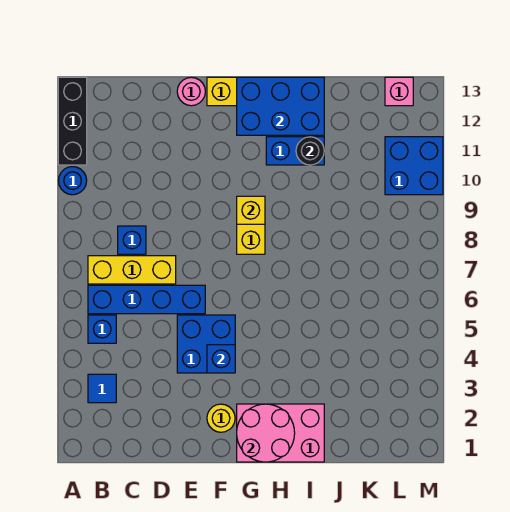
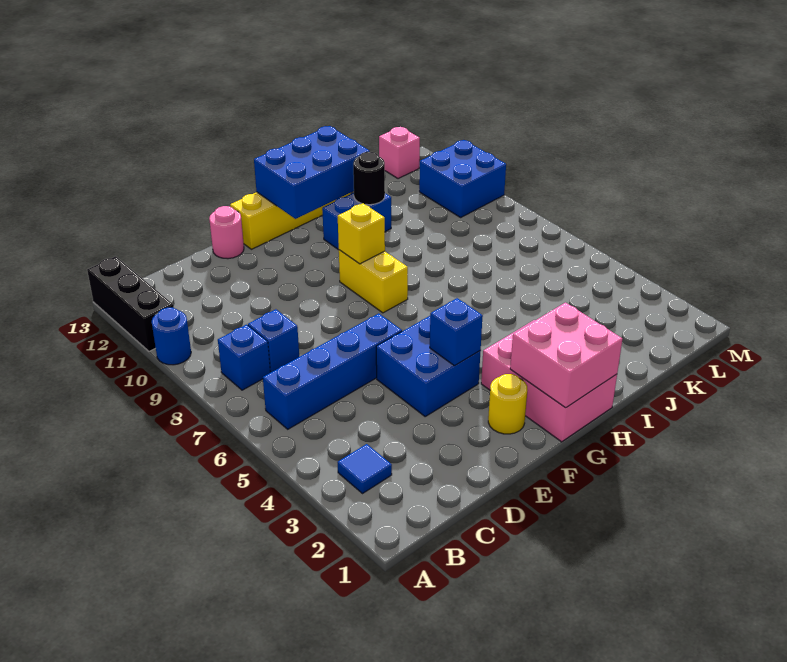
blue 1x1 brick [88,315,116,343] -> blue 1x1 brick moved to [218,325,270,390]
yellow 1x3 brick [88,256,176,284] -> none
pink 2x3 brick [237,404,324,462] -> pink 2x3 brick turned to [481,320,617,442]
pink 2x2 round brick [237,404,295,462] -> pink 2x2 brick [510,303,622,408]

